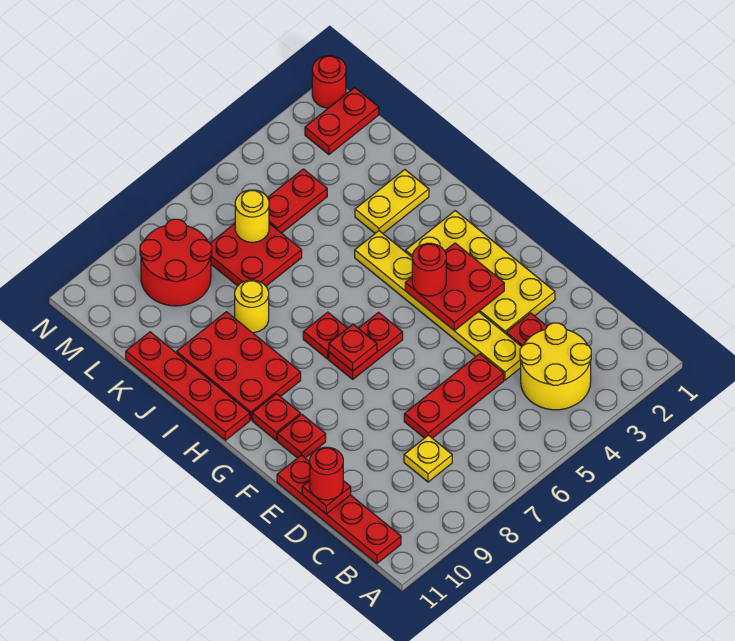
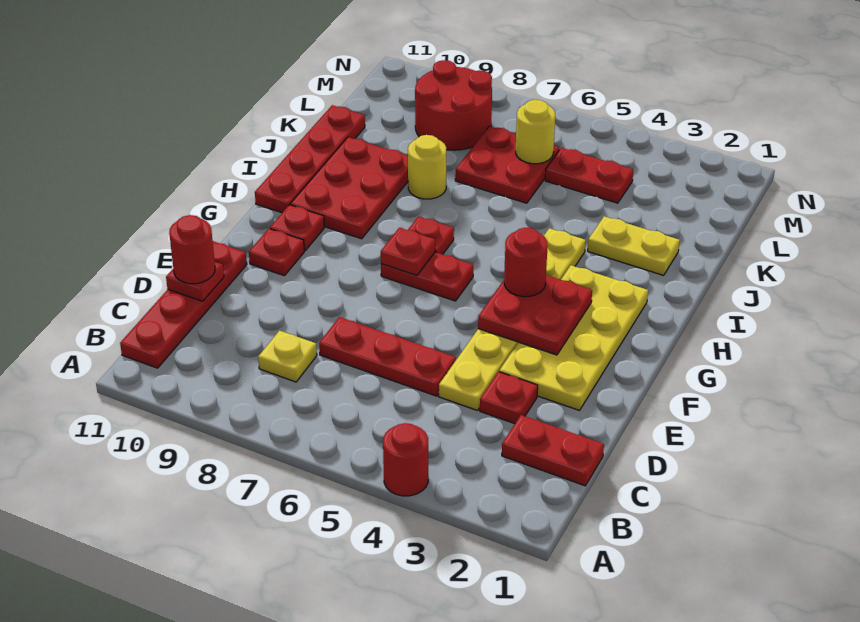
yellow 2x2 round brick [520,323,591,410] -> none
red 1x2 plate [305,87,379,155] -> red 1x2 plate moved to [502,415,604,486]
red 1x1 round brick [312,56,346,108] -> red 1x1 round brick moved to [383,423,428,496]

